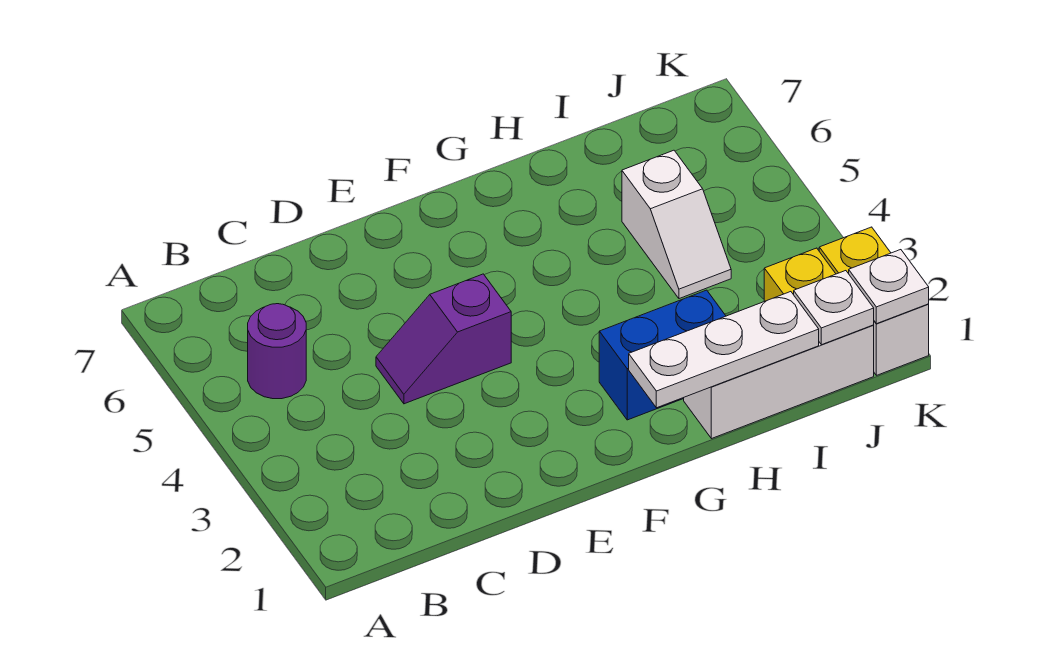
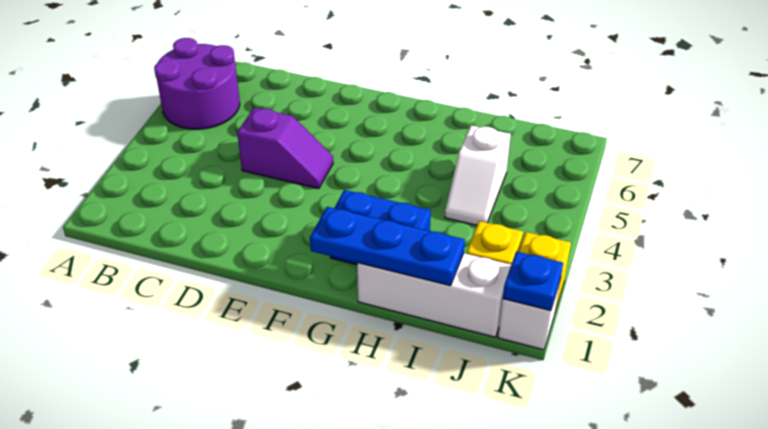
purple 1x1 round brick [248,304,306,399] -> purple 2x2 round brick [154,38,240,129]
purple 1x2 slope [376,274,511,404] -> purple 1x2 slope turned to [237,108,333,189]
white 1x3 plate [629,292,819,408] -> blue 1x3 plate [310,207,465,286]
white 1x1 plate [794,271,874,345] -> none
white 1x1 plate [849,250,929,324] -> blue 1x1 plate [503,251,563,310]

